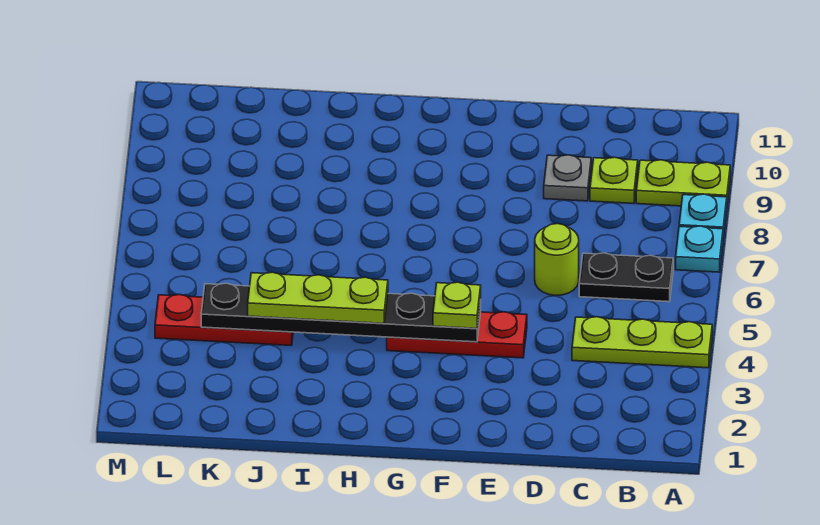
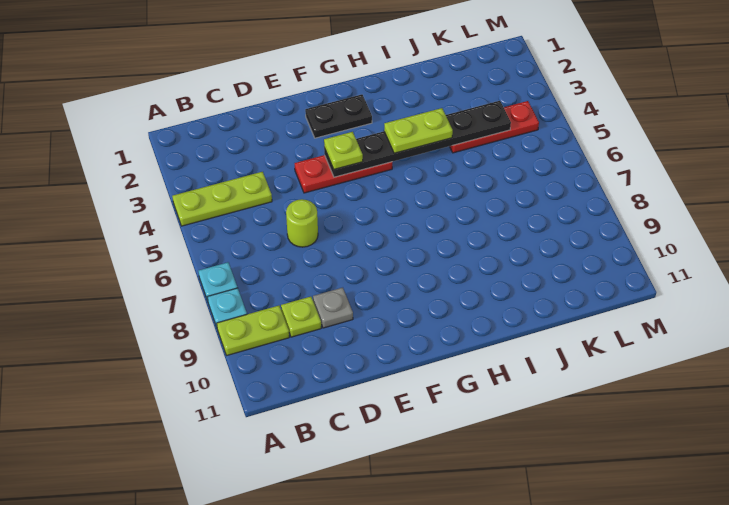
black 1x2 plate [579,253,673,302] -> black 1x2 plate moved to [305,94,372,138]
lime 1x3 plate [248,272,388,323] -> lime 1x2 plate [384,108,453,153]

